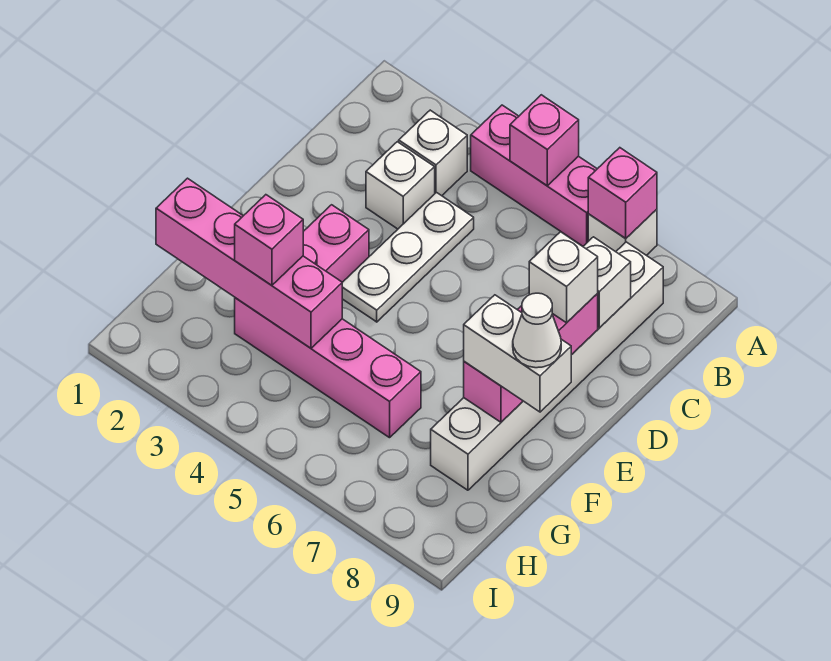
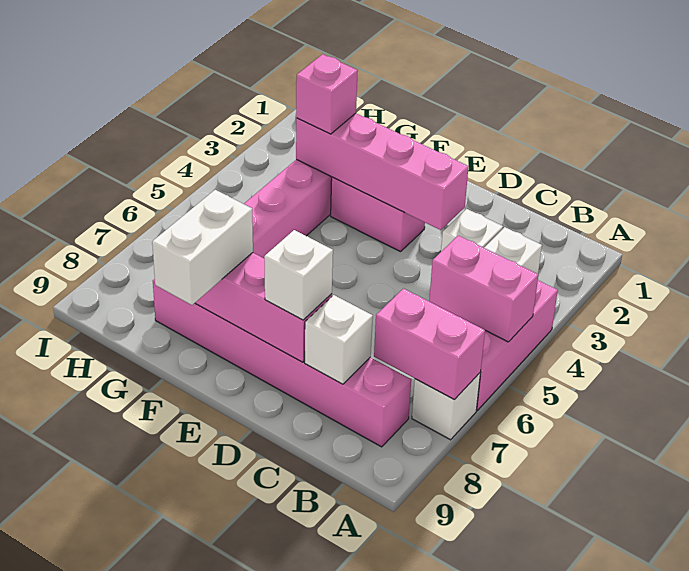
pink 1x1 brick [510,95,579,186] -> pink 1x2 brick [429,235,538,342]
pink 1x1 brick [588,148,657,238] -> pink 1x2 brick [374,289,485,400]
white 1x6 brick [431,242,663,490] -> pink 1x6 brick [153,279,411,447]
white 1x3 plate [342,193,474,322] -> none
white 1x1 cone [513,293,561,368] -> none
pink 1x4 brick [156,178,342,348] -> pink 1x4 brick turned to [296,113,469,230]

